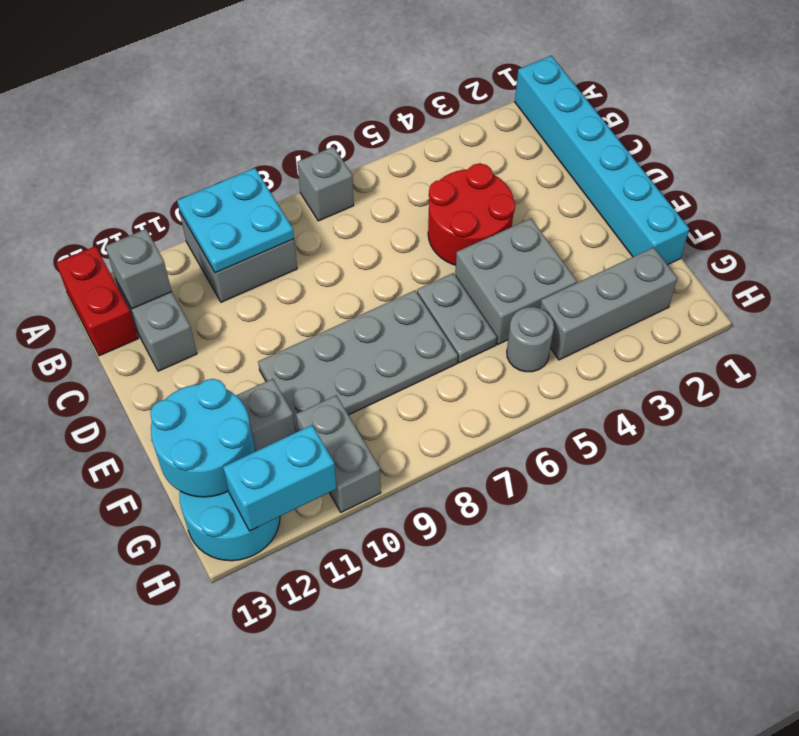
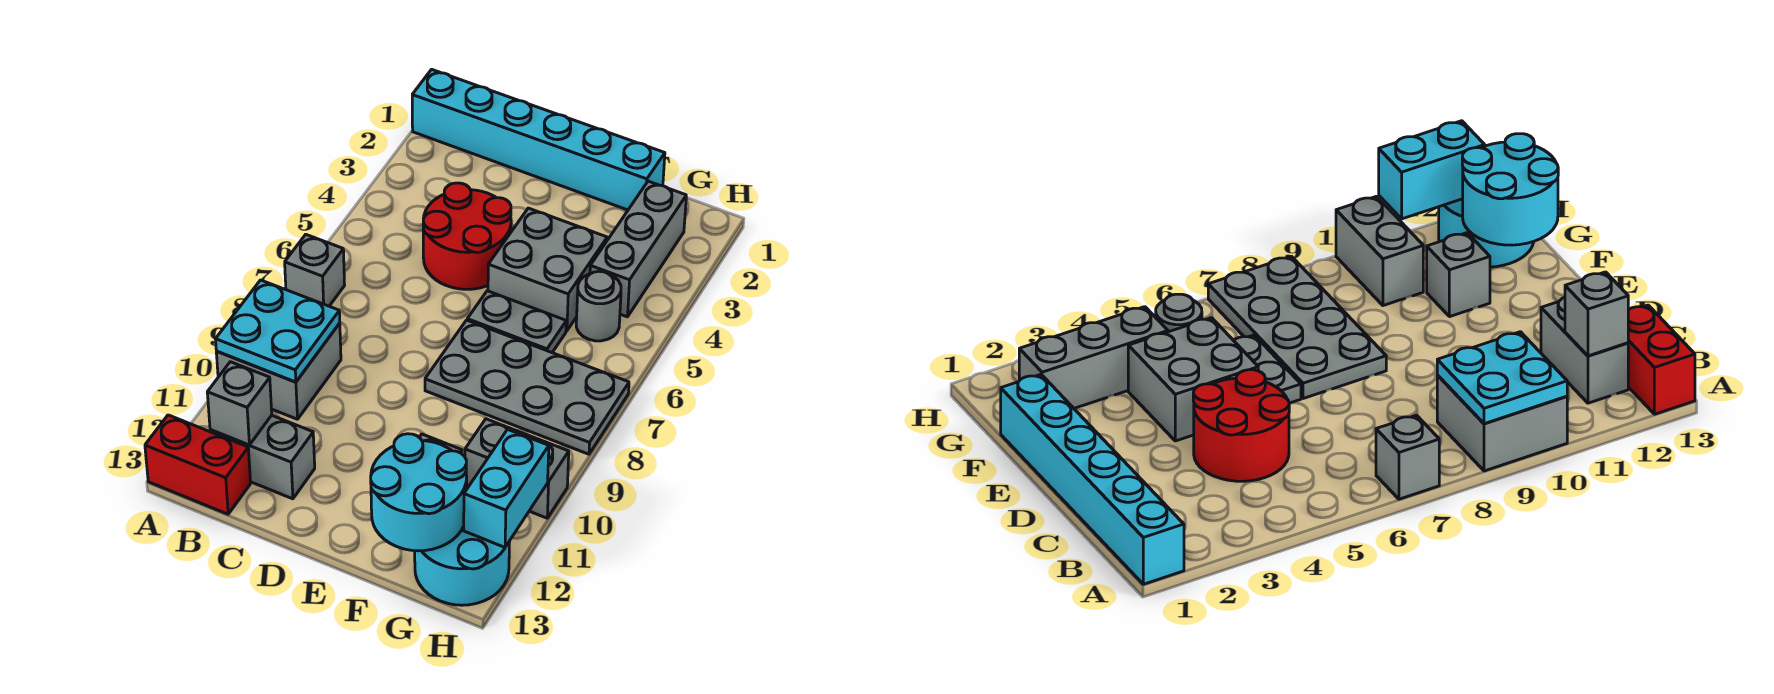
grey 2x4 plate [258,290,458,432] -> grey 2x4 plate turned to [425,320,629,454]

